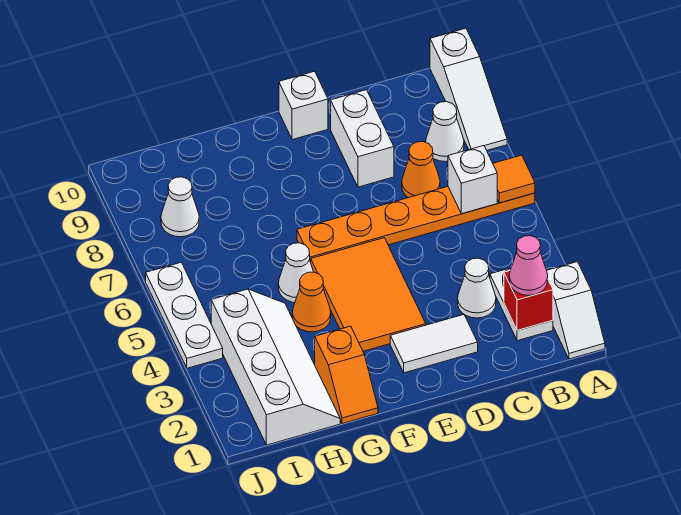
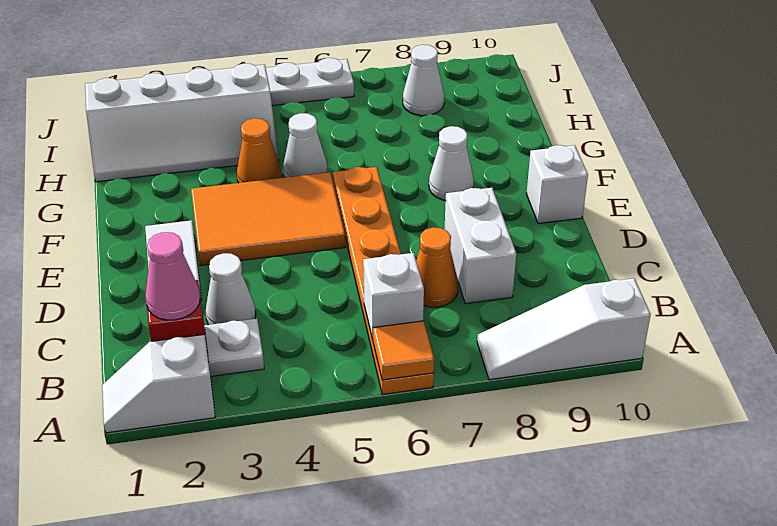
white 1x1 cone [426,102,464,162] -> white 1x1 cone moved to [429,126,474,201]
white 1x2 brick [331,90,394,187] -> white 1x2 brick turned to [444,188,516,304]
orange 1x2 slope [315,326,378,424] -> none

